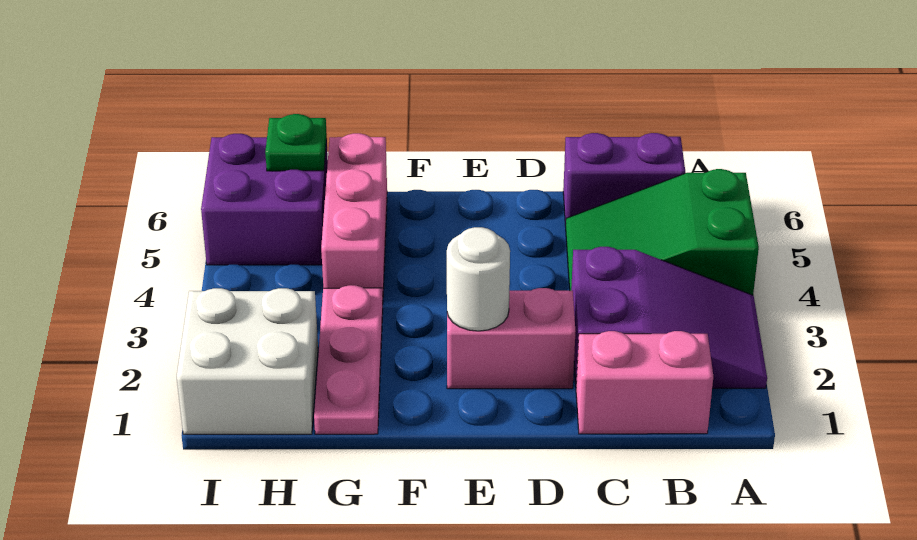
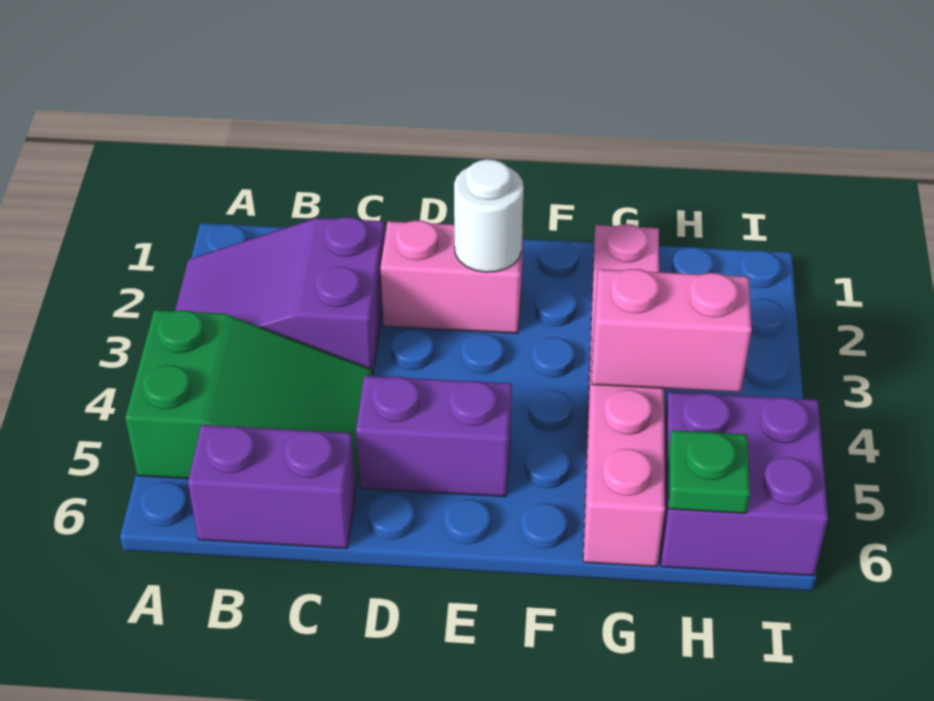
pink 1x2 brick [576,331,713,434] -> pink 1x2 brick moved to [592,269,752,392]
none -> purple 1x2 brick [356,376,512,497]
white 2x2 brick [177,288,318,434] -> none

